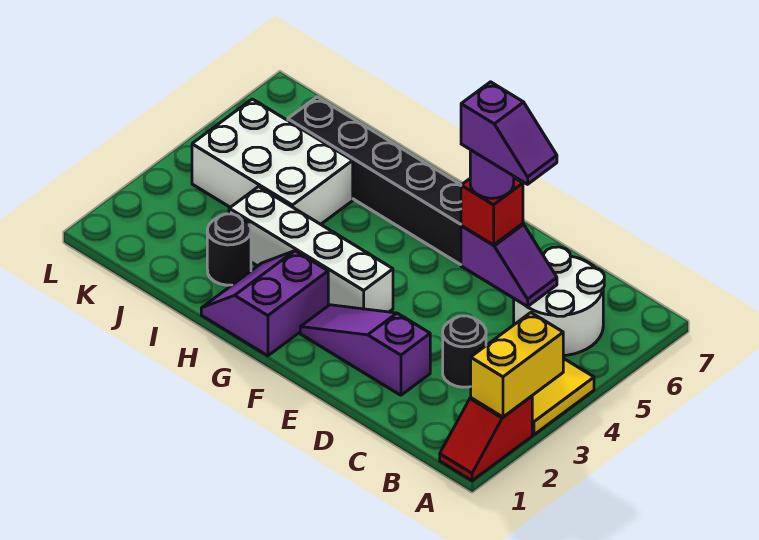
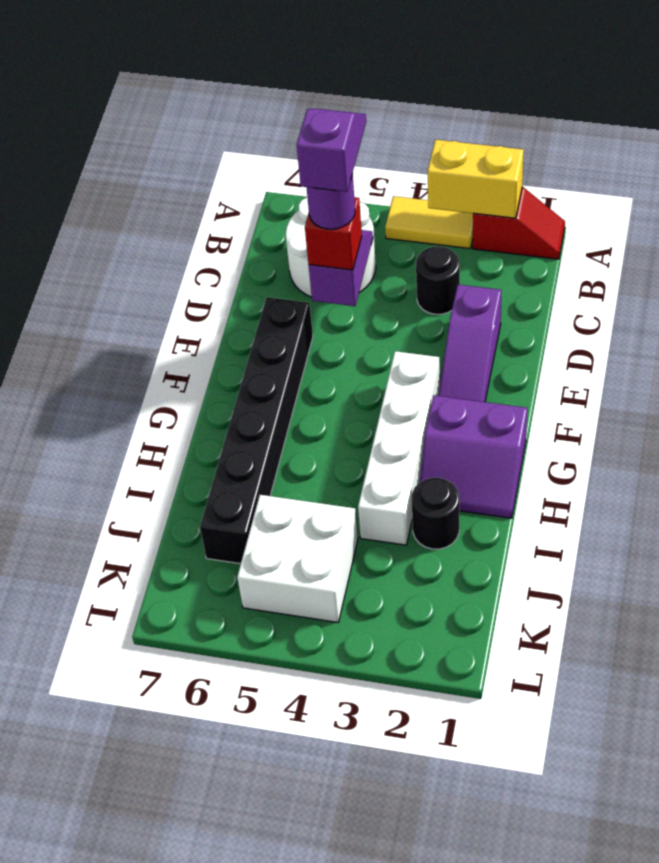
white 2x3 brick [192,99,353,224] -> white 2x2 brick [237,495,358,622]

